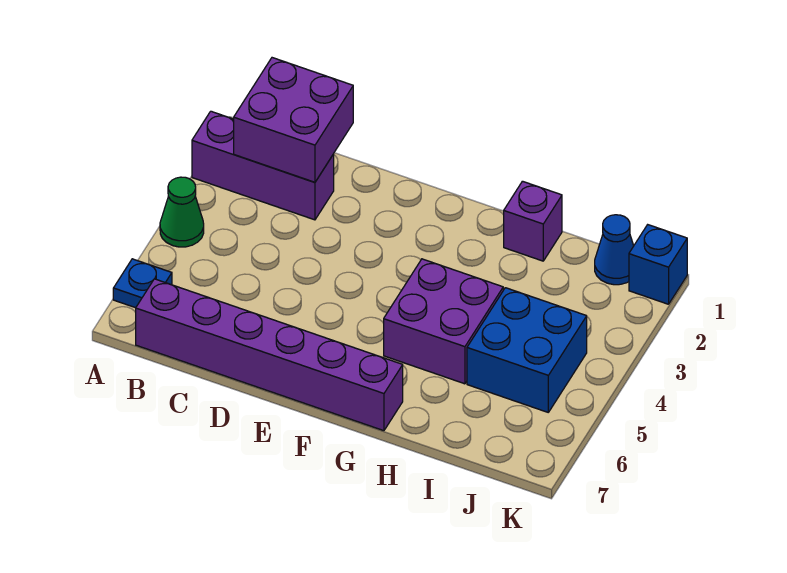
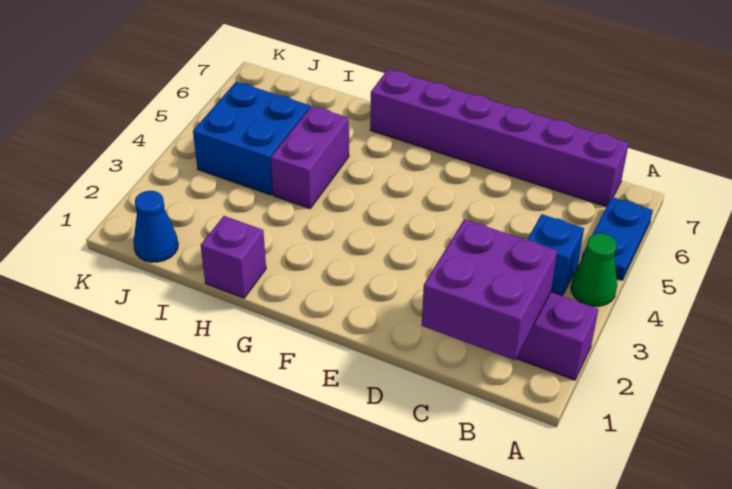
blue 1x1 plate [113,259,172,308] -> blue 1x2 plate [582,197,653,280]
purple 2x2 brick [384,259,503,384] -> purple 1x2 brick [271,106,349,208]
blue 1x1 brick [629,225,687,304] -> blue 1x1 brick moved to [527,214,584,296]

